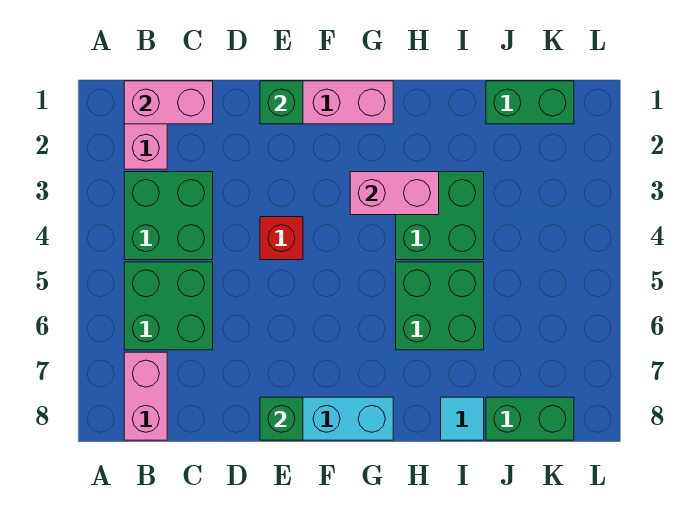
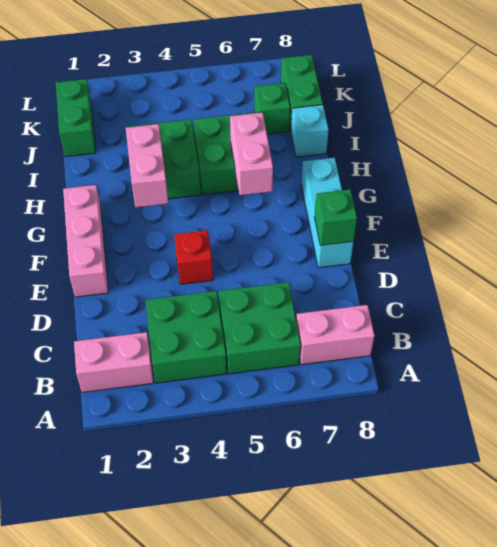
pink 1x2 brick [124,81,213,124] -> pink 1x2 brick moved to [230,113,273,195]
green 1x1 brick [260,81,303,124] -> green 1x1 brick moved to [254,83,290,134]
cyan 1x1 tile [441,397,484,440] -> cyan 1x1 brick [291,105,329,157]

